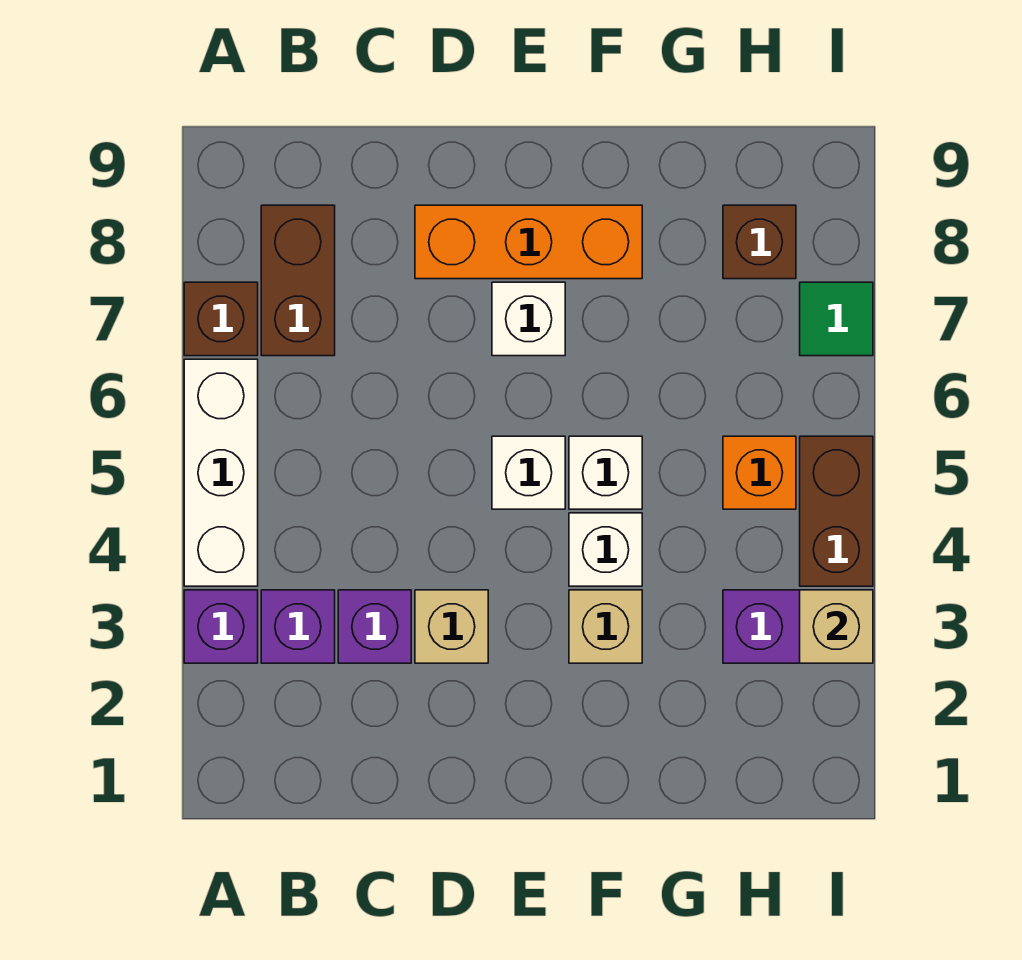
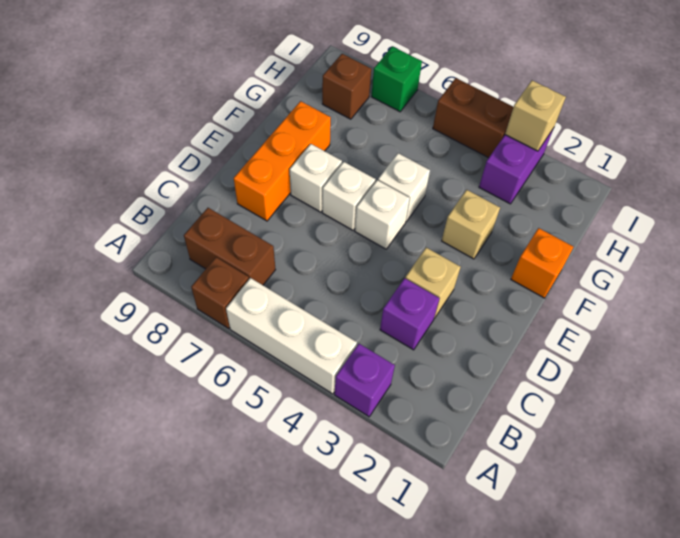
purple 1x1 brick [261,590,335,663] -> none
white 1x1 brick [569,513,642,586] -> white 1x1 brick moved to [322,162,375,230]
orange 1x1 brick [723,436,796,509] -> orange 1x1 brick moved to [511,228,573,298]
green 1x1 tile [800,282,873,356] -> green 1x1 brick [371,46,422,112]

